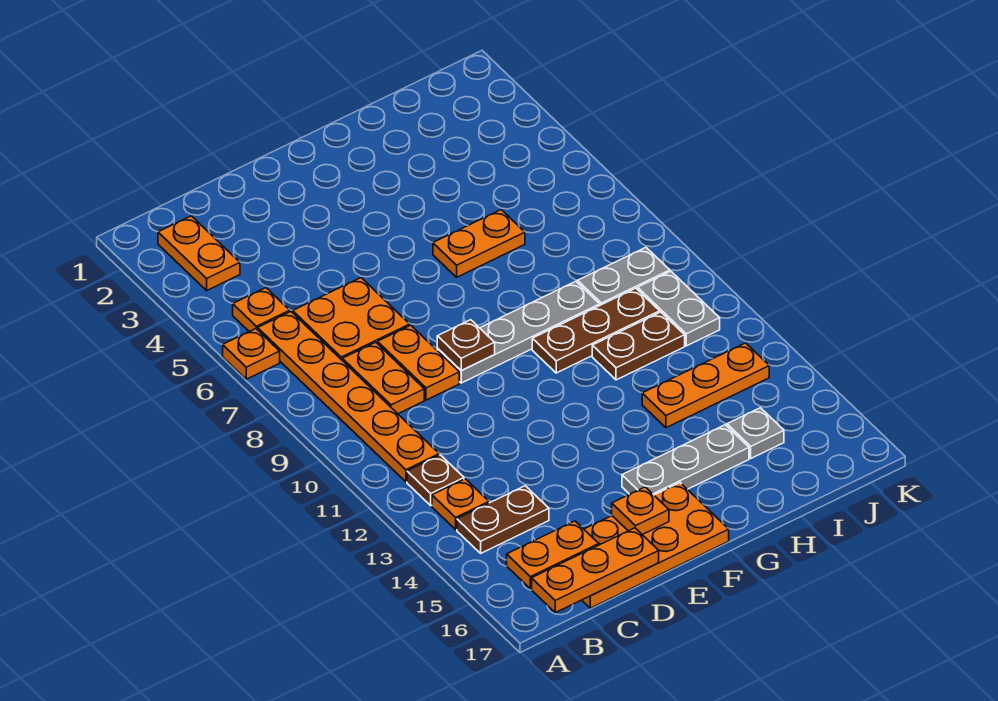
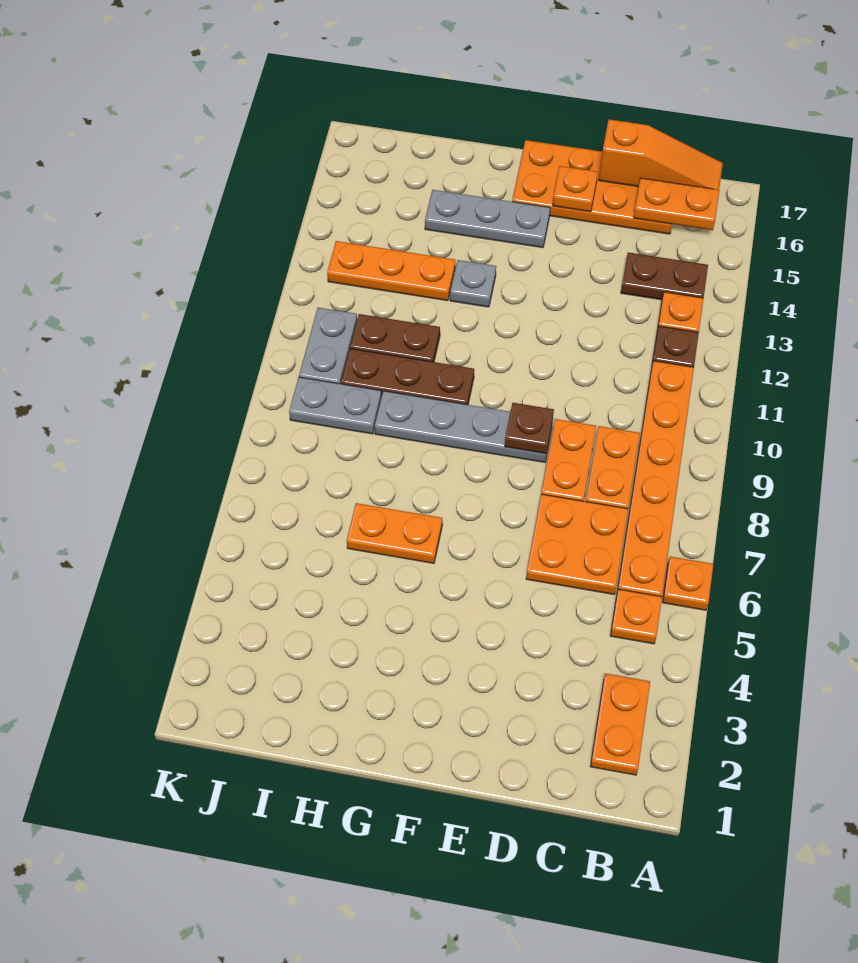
orange 1x3 plate [532,528,659,613] -> orange 1x3 slope [599,119,723,190]
grey 1x1 plate [727,408,784,458] -> grey 1x1 plate moved to [450,260,496,307]

